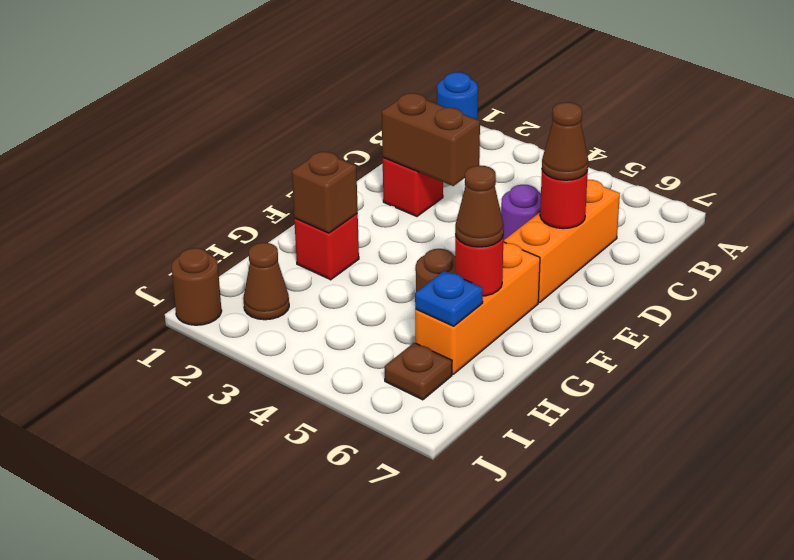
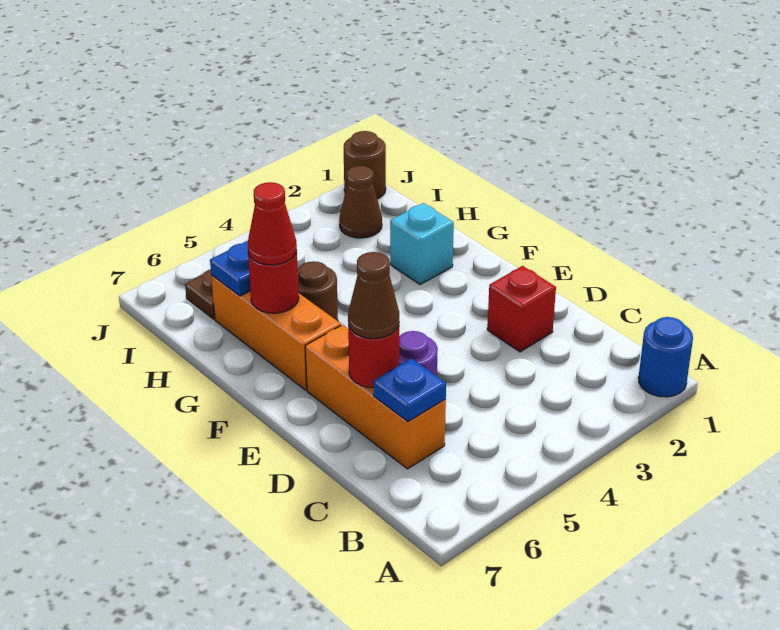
none -> blue 1x1 plate [373,358,446,422]
brown 1x2 brick [382,93,480,186] -> none
red 1x1 brick [294,214,359,280] -> cyan 1x1 brick [390,203,454,285]
brown 1x1 brick [292,151,358,233] -> none
brown 1x1 cone [455,165,504,247] -> red 1x1 cone [247,182,297,265]

